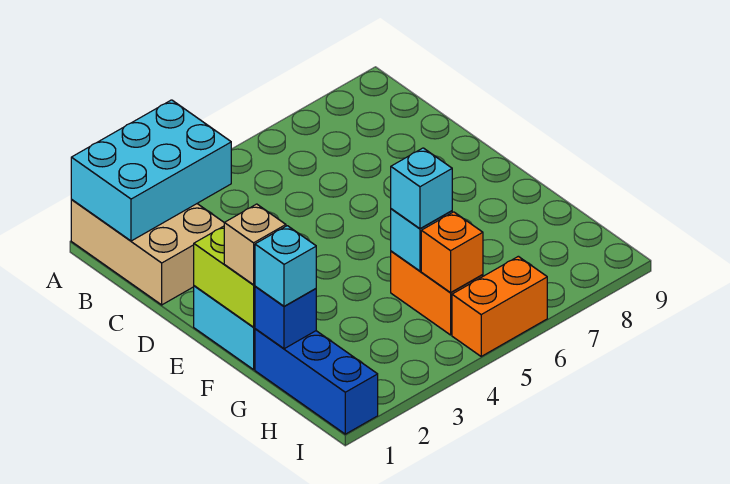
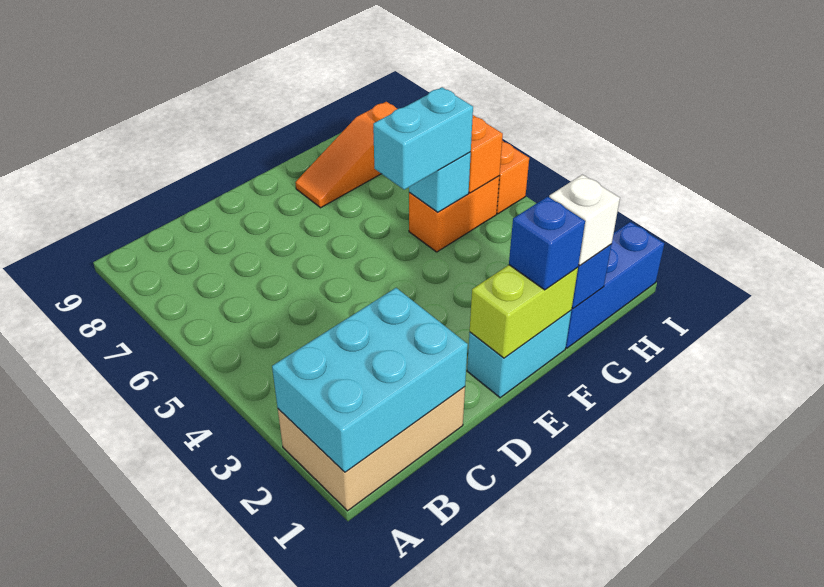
cyan 2x3 brick [71,100,231,241] -> cyan 2x3 brick turned to [272,288,468,472]
tan 1x1 brick [224,204,286,285] -> blue 1x1 brick [509,197,585,290]
none -> orange 1x3 slope [295,102,397,208]
cyan 1x1 brick [255,226,316,306] -> white 1x1 brick [549,175,620,266]
cyan 1x1 brick [391,148,452,229] -> cyan 1x2 brick [373,87,473,190]

